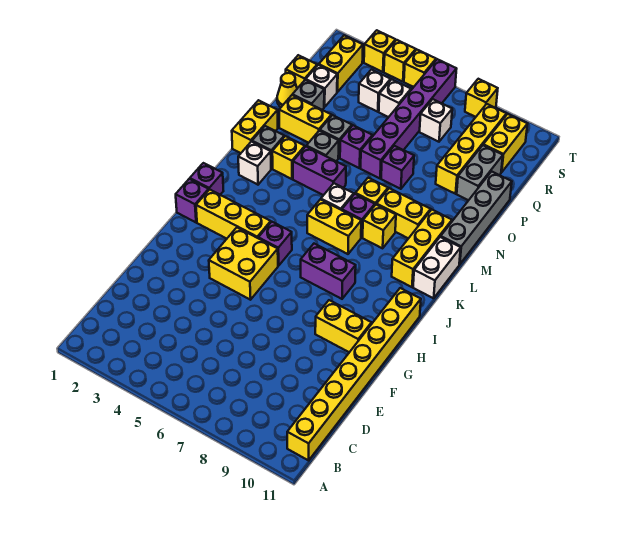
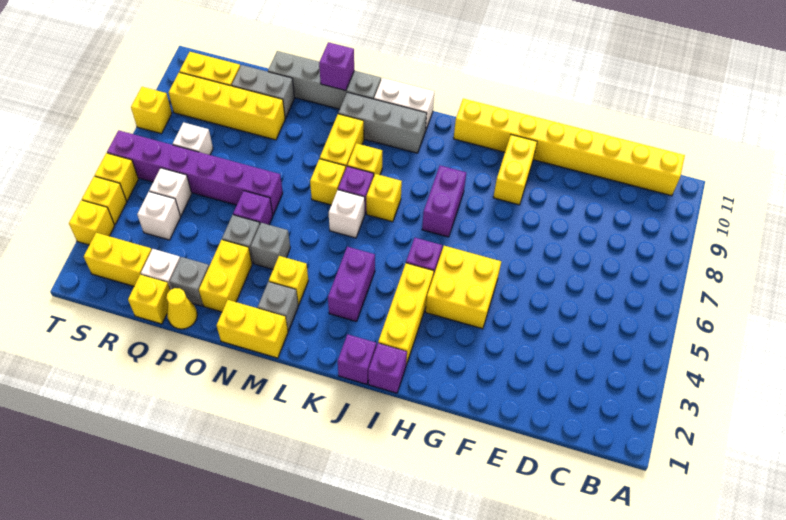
yellow 1x2 brick [307,199,361,254] -> yellow 1x1 brick [366,174,402,222]
yellow 1x3 brick [392,210,452,287] -> grey 1x3 brick [338,92,427,153]
white 1x1 brick [238,142,271,185] -> none
purple 1x2 brick [293,147,346,195] -> purple 1x2 brick moved to [328,247,375,322]
purple 1x1 brick [381,146,414,189] -> purple 1x1 brick moved to [319,42,354,91]

